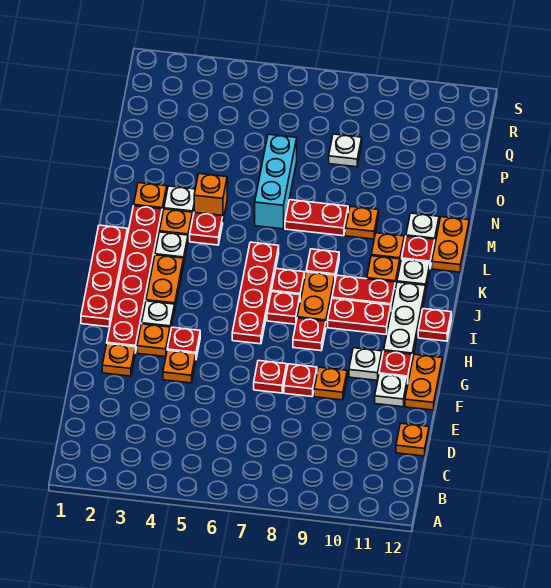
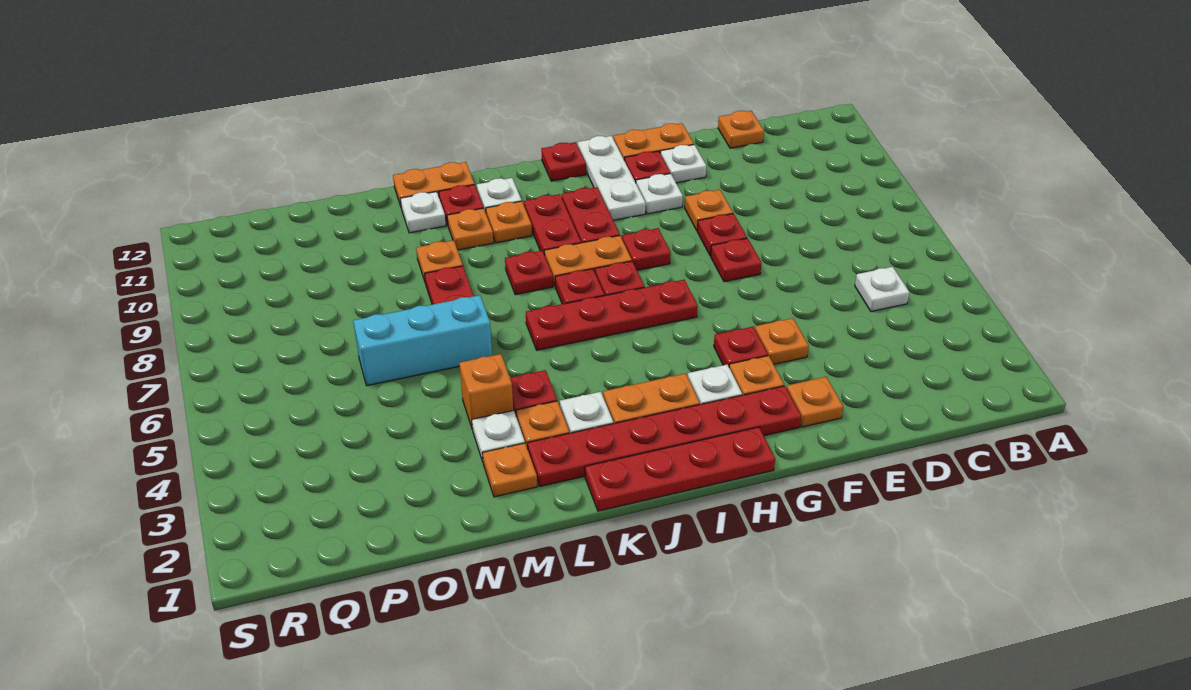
white 1x3 plate [384,282,426,360] -> white 1x3 plate turned to [578,136,646,220]
white 1x1 plate [329,134,362,167] -> white 1x1 plate moved to [855,267,910,312]

